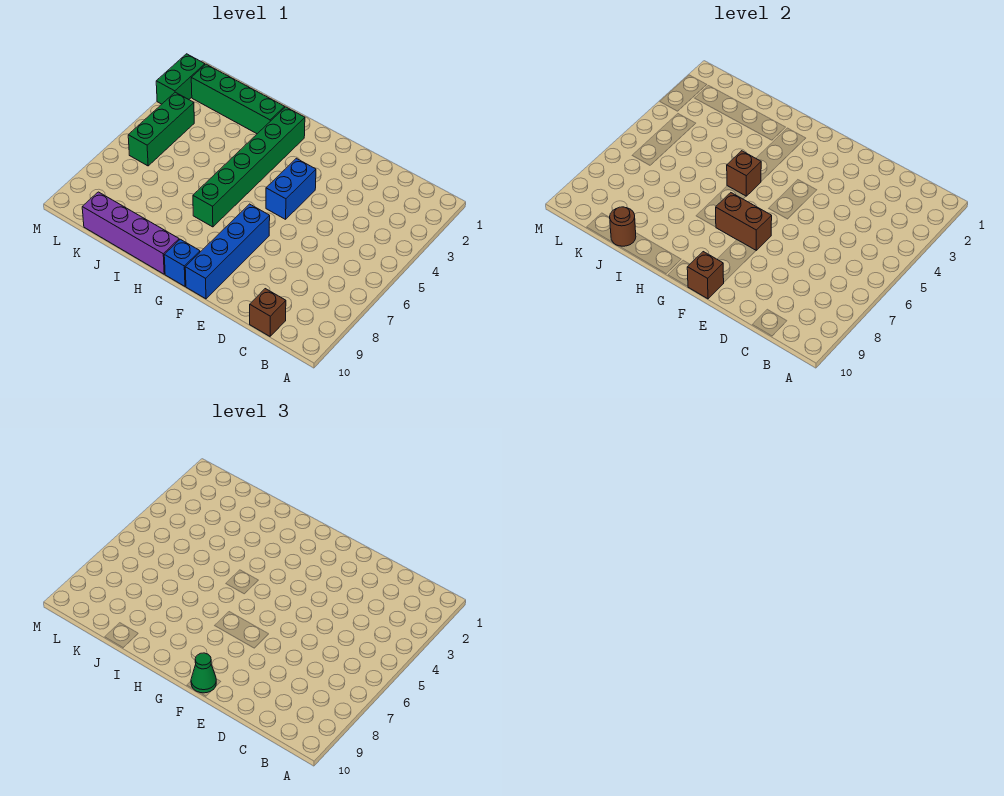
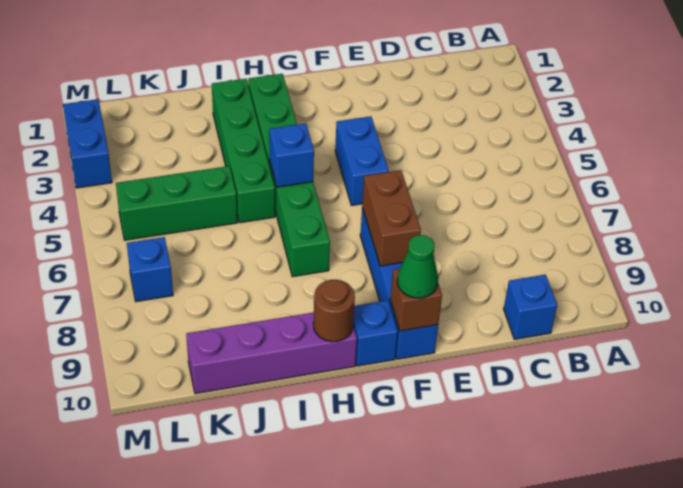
brown 1x1 brick [250,289,286,336] -> blue 1x1 brick [504,275,557,339]
brown 1x2 brick [716,193,772,250] -> brown 1x2 brick turned to [362,170,421,266]
brown 1x1 brick [727,151,761,196] -> blue 1x1 brick [269,123,314,187]
green 1x4 brick [191,64,285,134] -> green 1x4 brick turned to [212,79,275,223]
brown 1x1 round brick [610,207,636,246] -> brown 1x1 round brick moved to [313,280,355,342]
green 1x3 brick [128,92,194,166] -> green 1x3 brick turned to [116,166,237,240]
none -> blue 1x1 brick [127,237,173,302]
green 1x2 brick [156,54,205,104] -> blue 1x2 brick [63,99,112,188]

